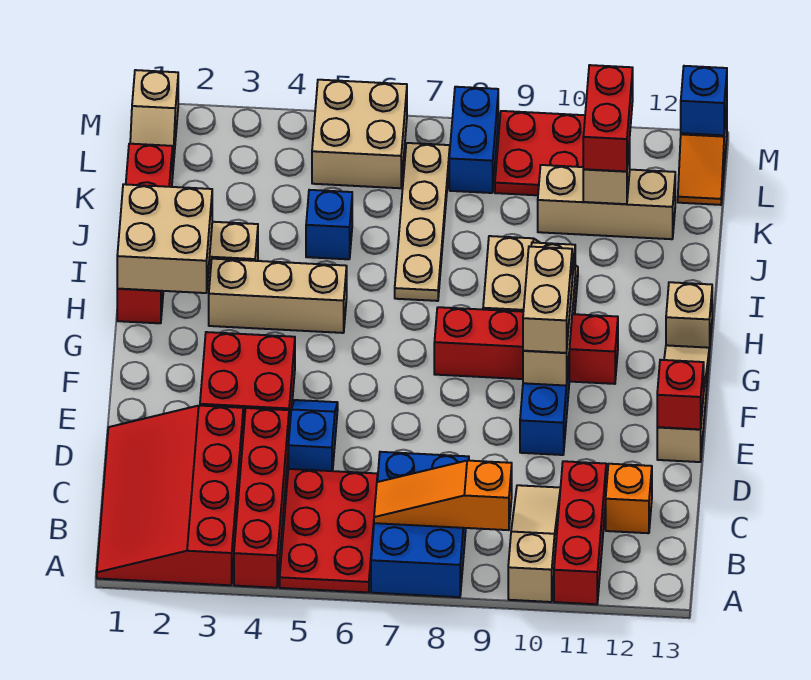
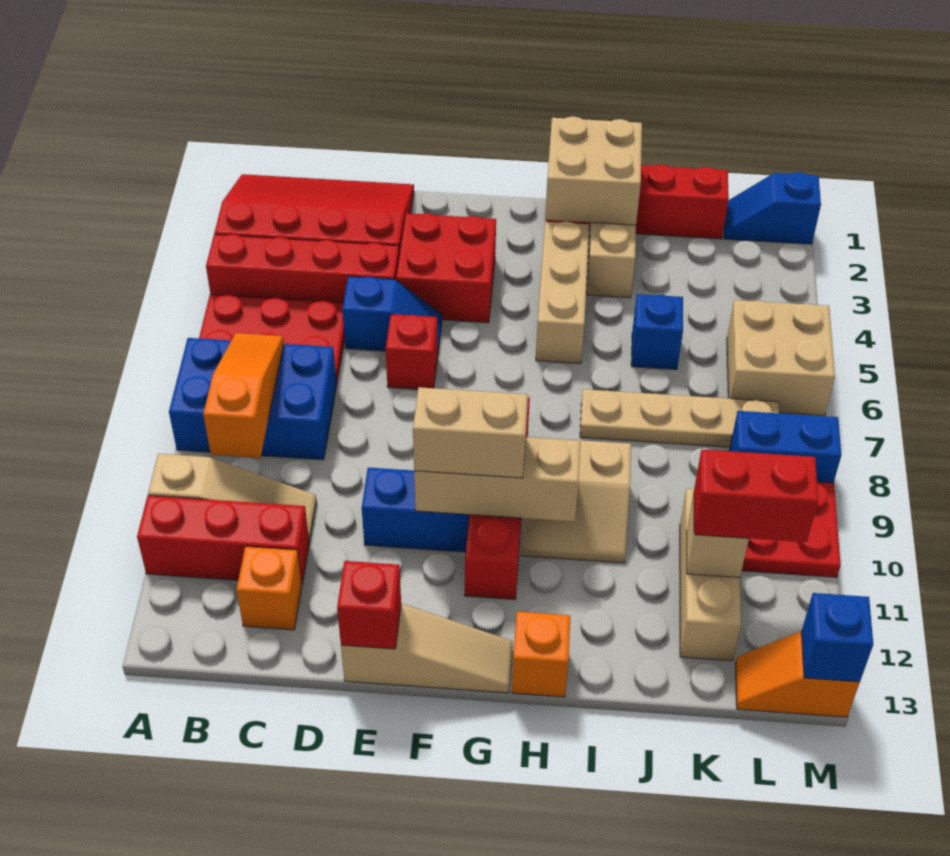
none -> red 1x1 brick [386,314,438,389]
tan 1x1 brick [666,282,712,352] -> orange 1x1 brick [512,612,571,697]
tan 1x2 slope [130,70,178,166] -> blue 1x2 slope [724,172,821,244]

